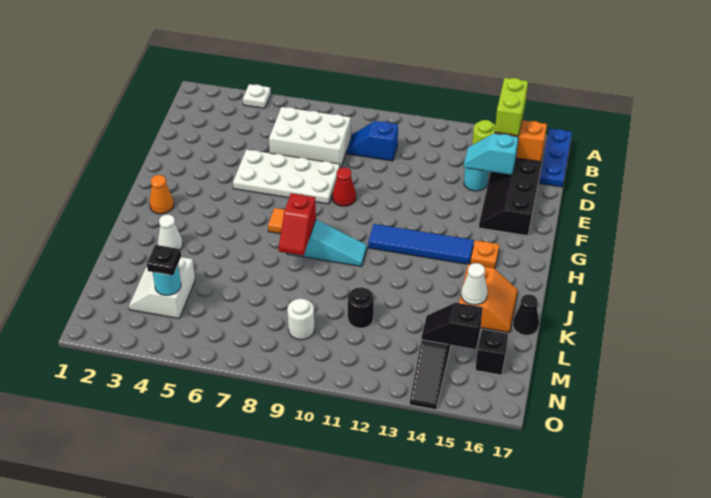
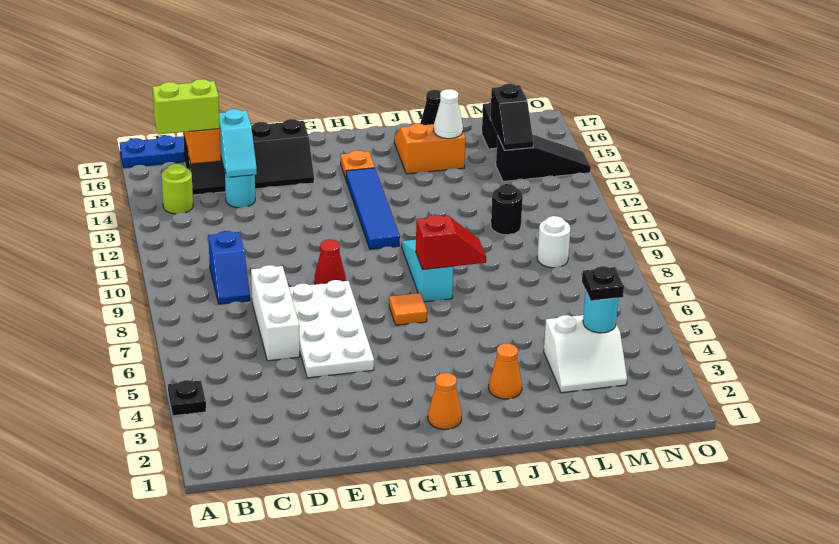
white 1x1 plate [243,84,271,108] -> black 1x1 plate [168,380,206,416]
white 2x3 brick [269,107,351,168] -> white 1x3 brick [251,265,300,361]
white 1x1 cone [158,215,183,250] -> orange 1x1 cone [489,344,522,399]

